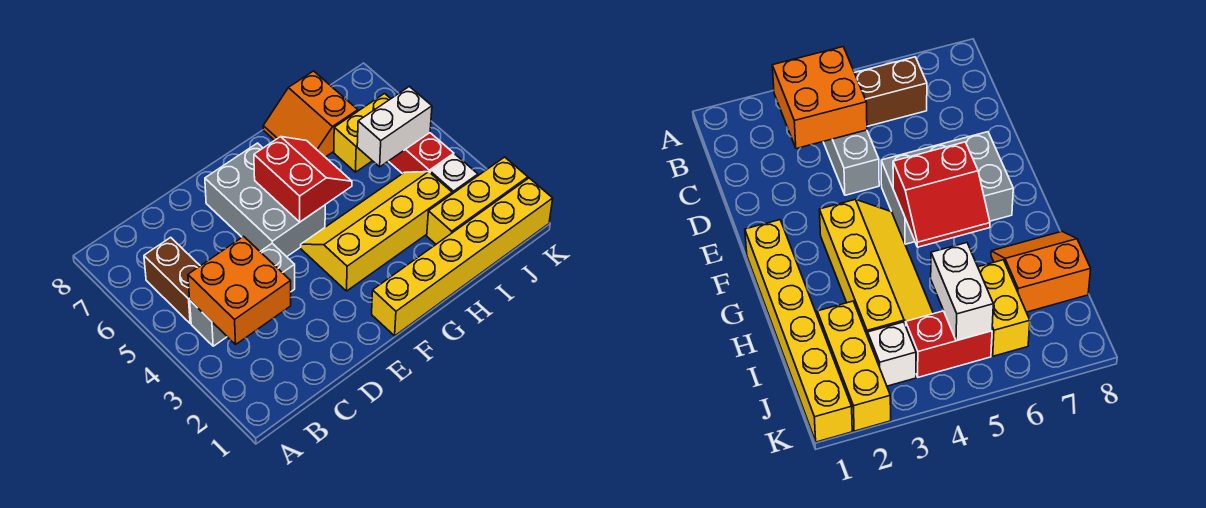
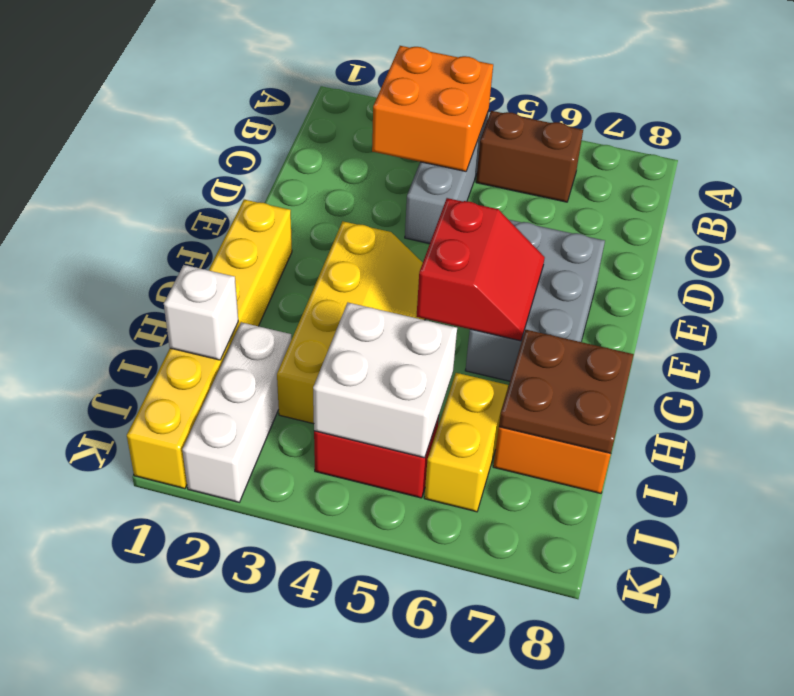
grey 2x3 brick [205,143,325,257] -> grey 2x3 brick turned to [465,220,605,381]
red 2x2 slope [254,137,352,222] -> red 2x2 slope turned to [416,198,545,341]
none -> brown 2x2 plate [499,330,634,453]
yellow 1x3 brick [427,157,528,244] -> white 1x3 brick [182,322,291,502]
white 1x2 brick [357,86,432,167] -> white 2x2 brick [313,303,457,458]
white 1x1 brick [430,155,478,194] -> white 1x1 brick moved to [164,265,238,360]

